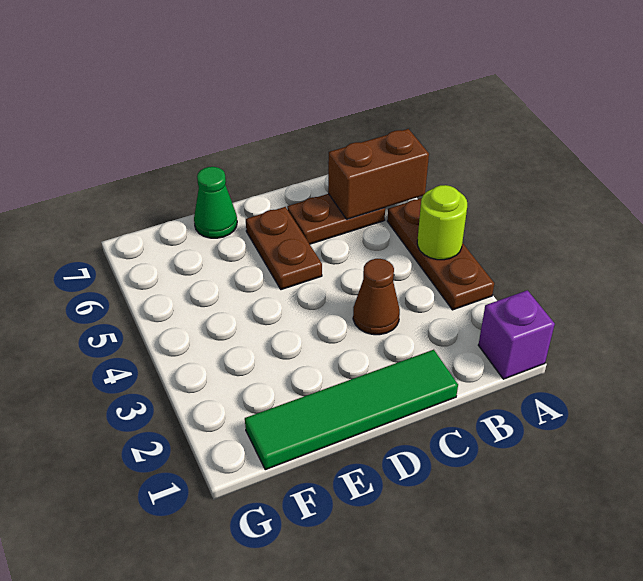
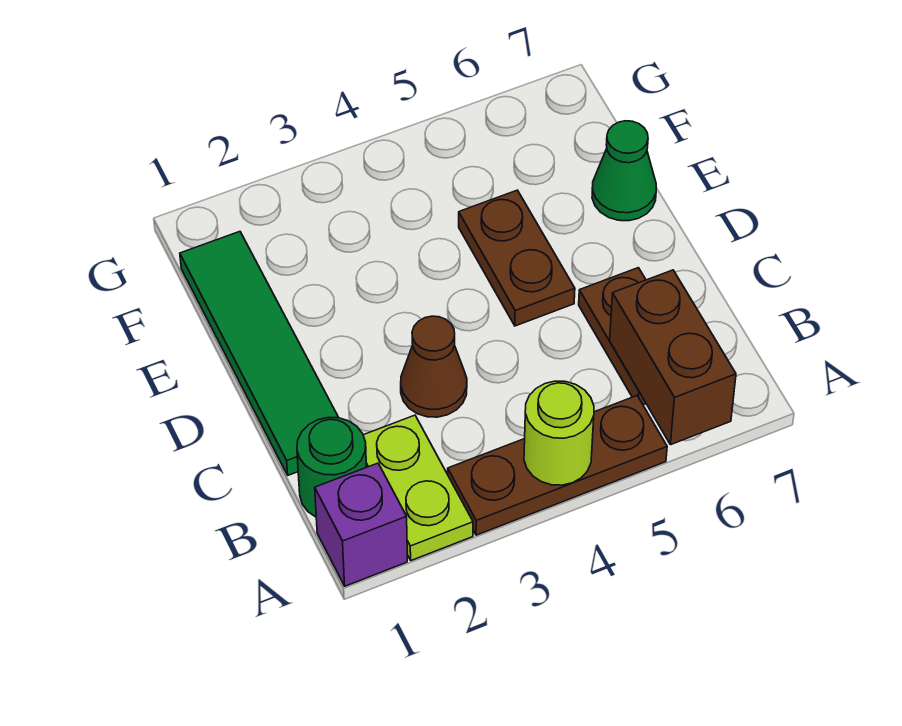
none -> lime 1x2 plate [363,415,473,560]
none -> green 1x1 round brick [297,417,367,517]
brown 1x2 plate [246,207,322,290] -> brown 1x2 plate turned to [459,190,575,326]

